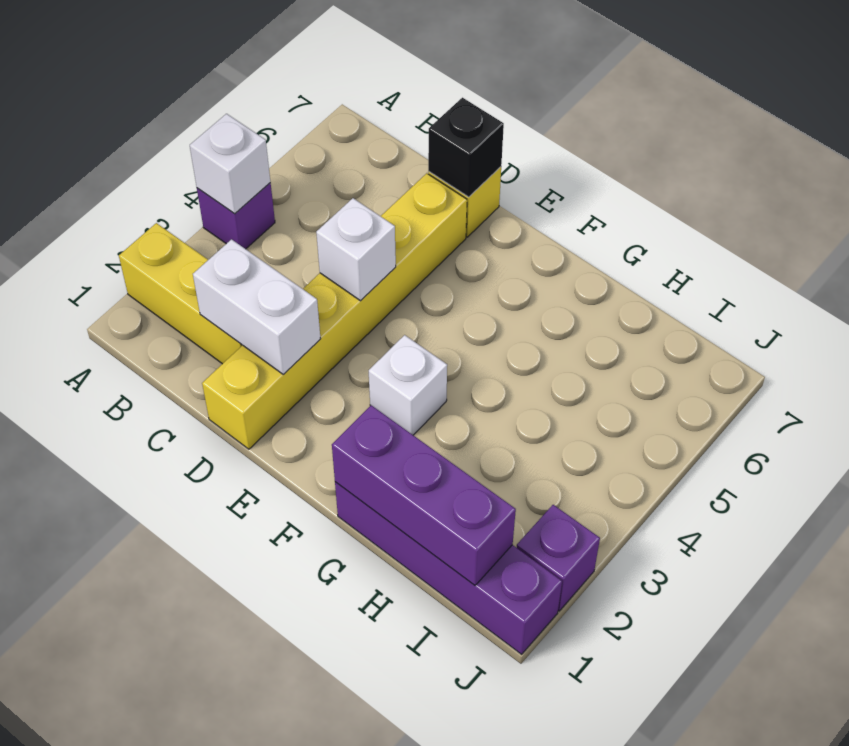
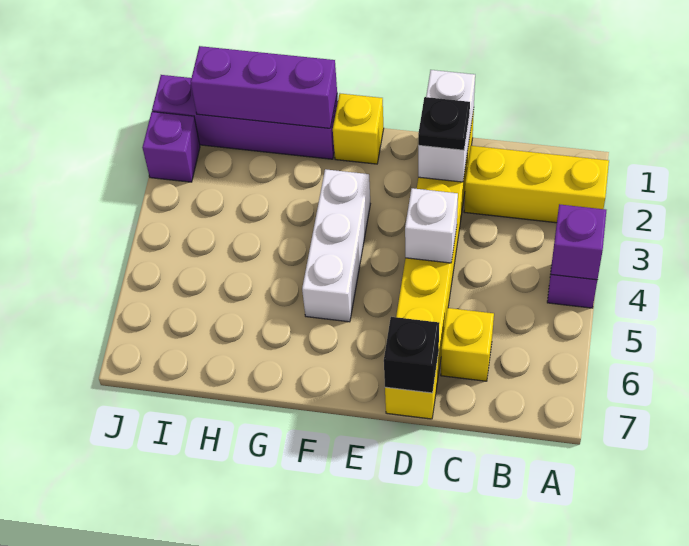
white 1x1 brick [190,114,270,214] -> purple 1x1 brick [551,204,606,280]
white 1x2 brick [193,239,321,375] -> white 1x2 brick turned to [418,70,475,182]
none -> yellow 1x1 brick [441,308,494,381]
none -> black 1x1 plate [418,97,470,150]
none -> yellow 1x1 brick [333,94,384,164]
white 1x1 brick [369,335,447,435] -> white 1x3 brick [302,169,370,322]

